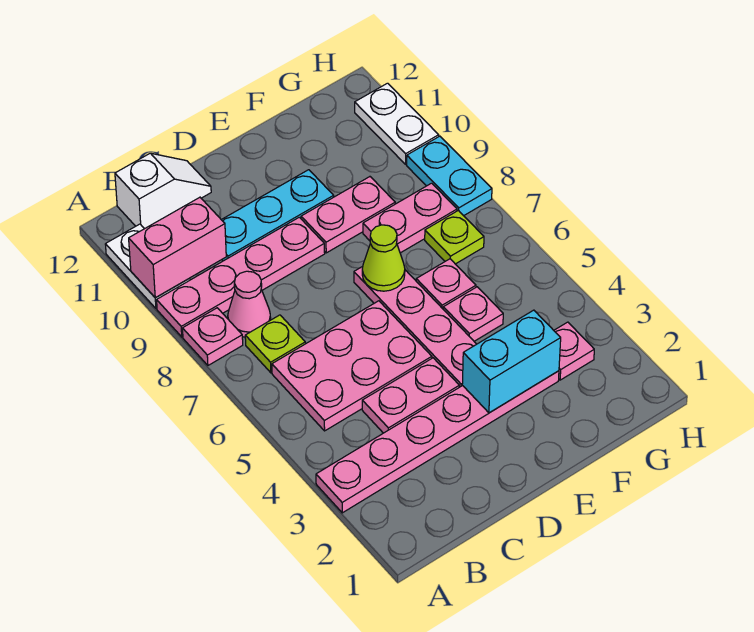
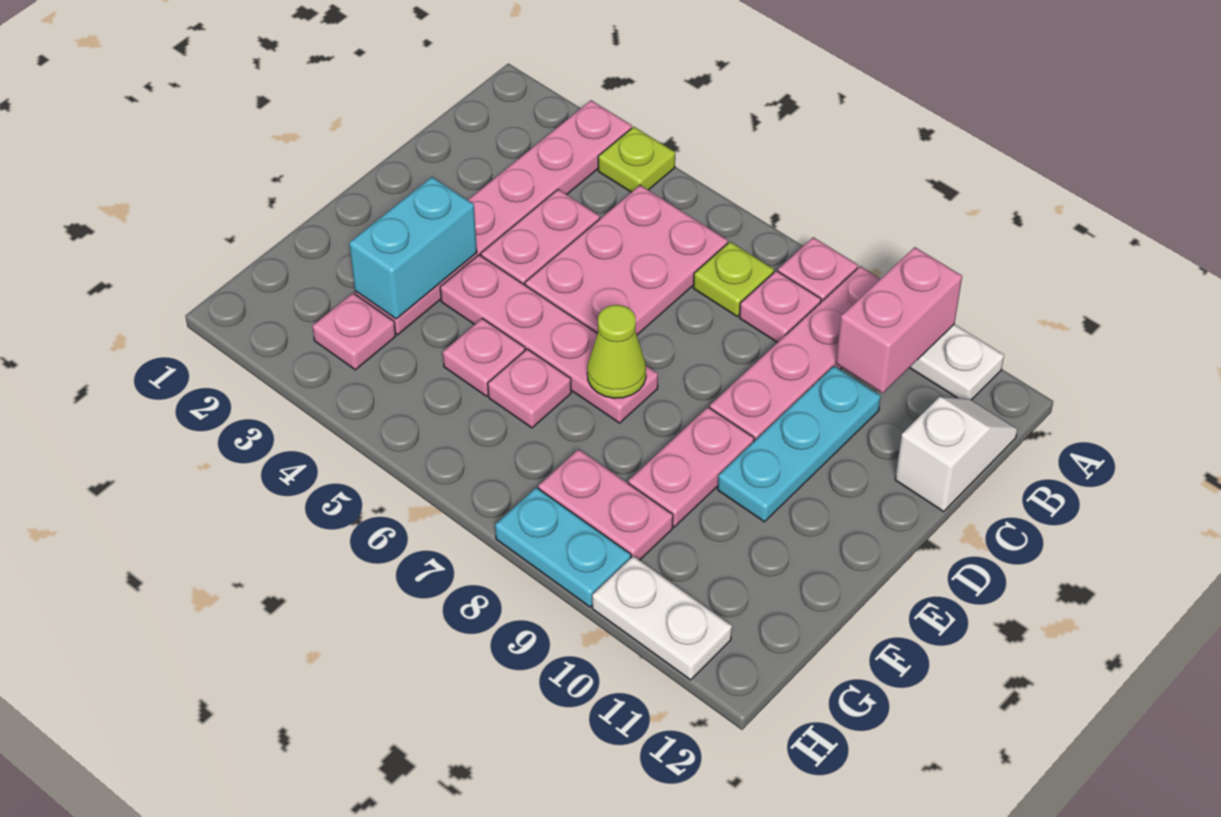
pink 1x1 cone [228,271,271,337] -> pink 1x1 plate [739,271,821,343]
white 1x2 slope [115,153,211,229] -> white 1x2 slope turned to [895,397,1018,512]
pink 1x2 plate [363,183,457,253] -> pink 1x2 plate turned to [538,449,673,560]
lime 1x1 plate [425,210,484,264] -> lime 1x1 plate moved to [598,127,675,192]

